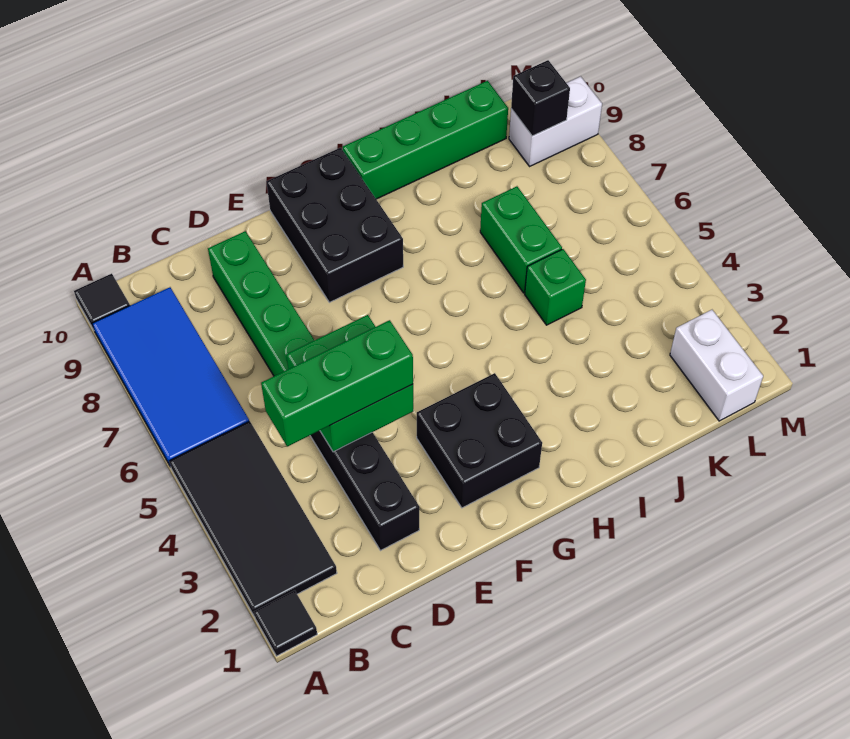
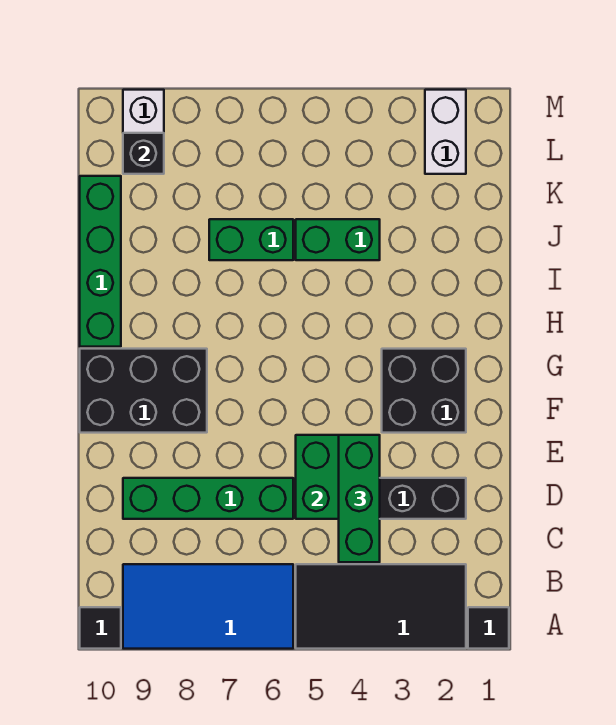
green 1x1 brick [525,249,586,325] -> green 1x2 brick [296,219,380,260]
white 1x2 brick [670,310,763,421] -> white 1x2 brick turned to [425,90,466,174]

